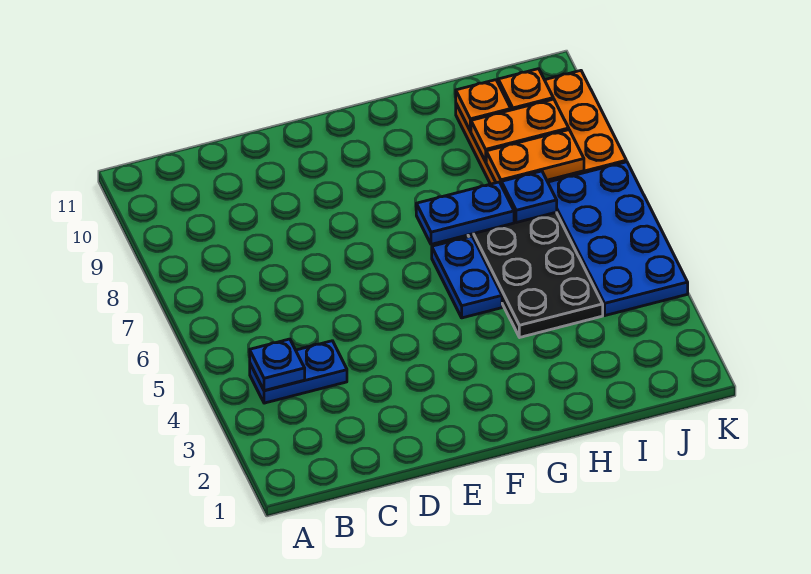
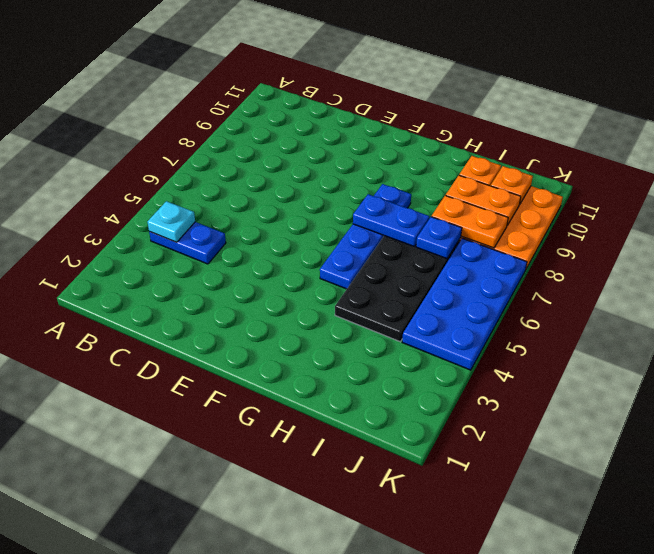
blue 1x1 plate [250,339,305,391] -> cyan 1x1 plate [148,201,195,242]
blue 1x2 plate [432,236,502,318] -> blue 1x4 plate [320,184,411,289]

